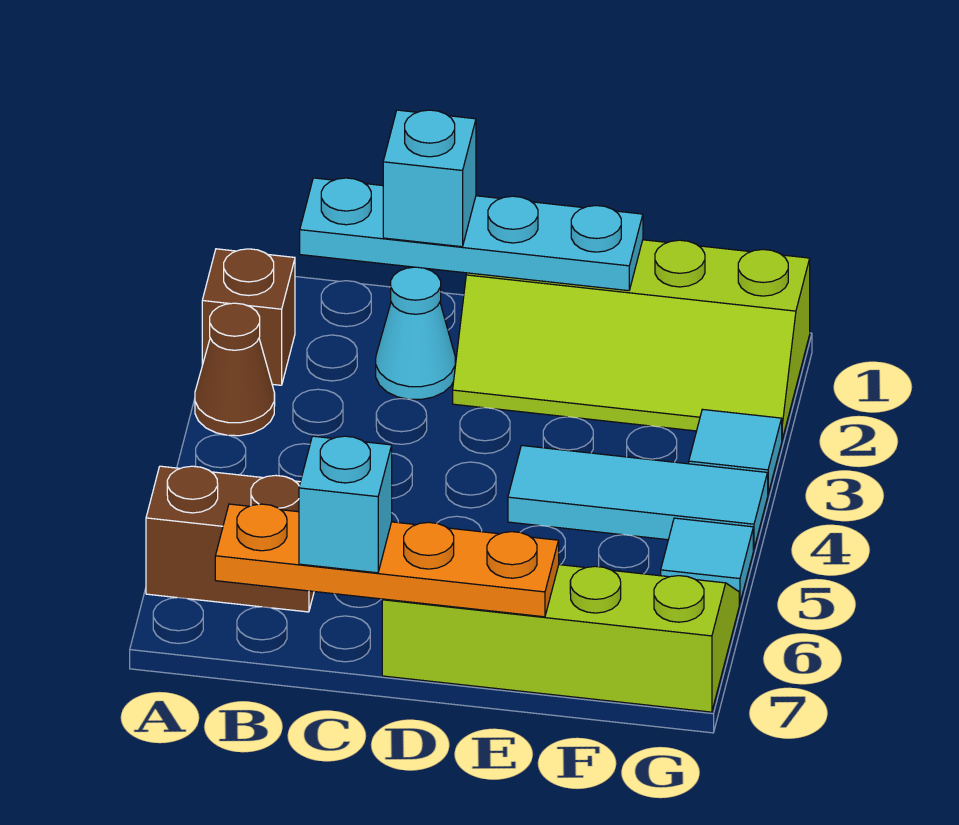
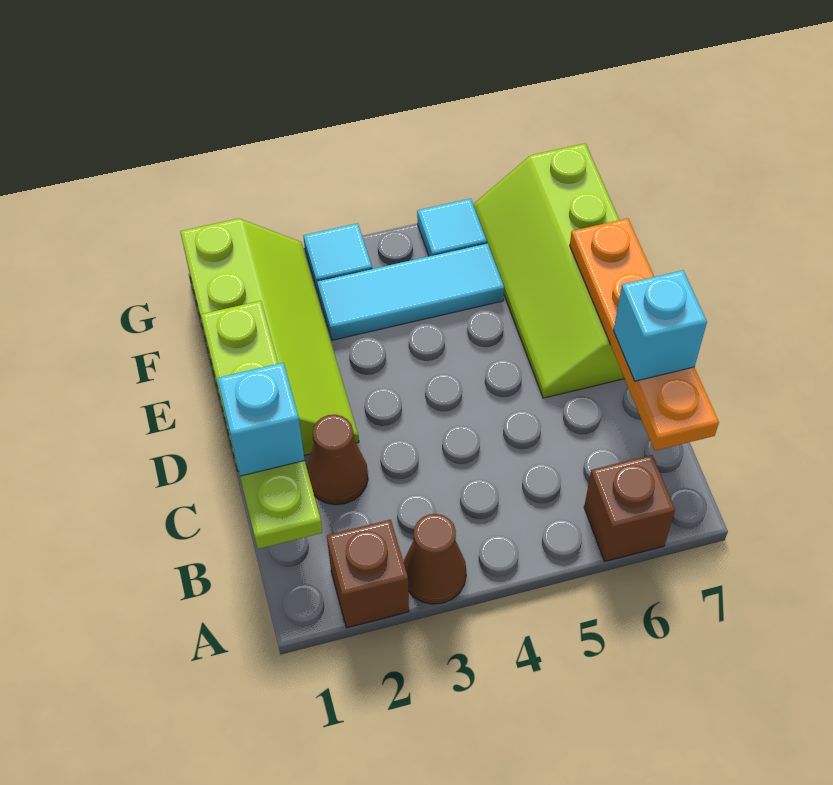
brown 1x2 brick [146,466,314,612] -> brown 1x1 brick [584,455,675,561]
cyan 1x4 plate [300,178,643,291] -> lime 1x4 plate [201,301,322,549]
cyan 1x1 cone [376,267,455,399] -> brown 1x1 cone [307,415,368,505]
cyan 1x3 tile [508,446,768,549] -> cyan 1x3 tile turned to [317,243,504,340]

